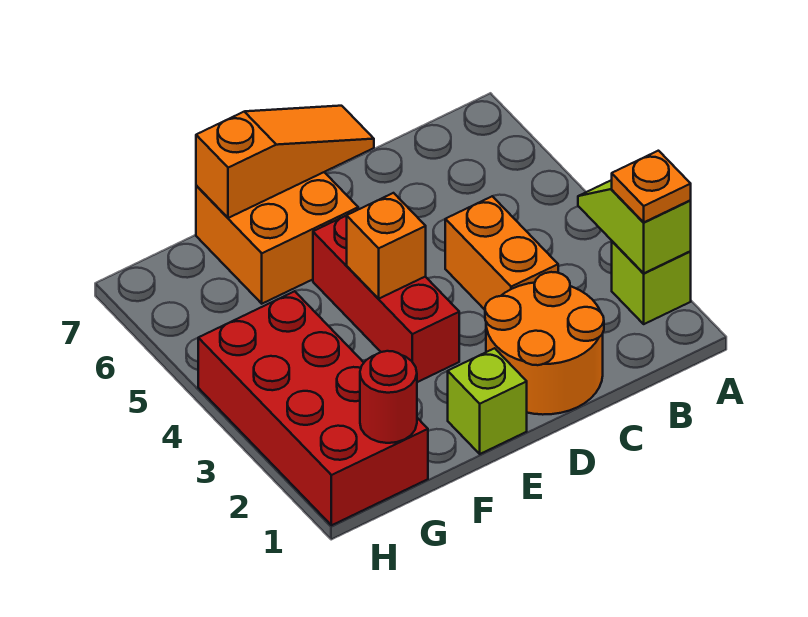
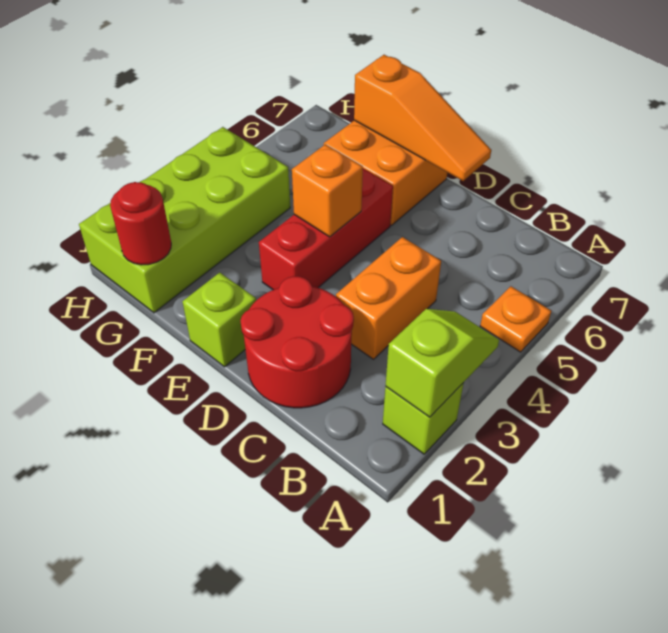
orange 1x1 plate [612,151,691,222] -> orange 1x1 plate moved to [480,286,551,352]
orange 2x2 round brick [485,272,604,415] -> red 2x2 round brick [240,276,354,408]
red 2x4 brick [198,291,428,525] -> lime 2x4 brick [79,127,290,313]

